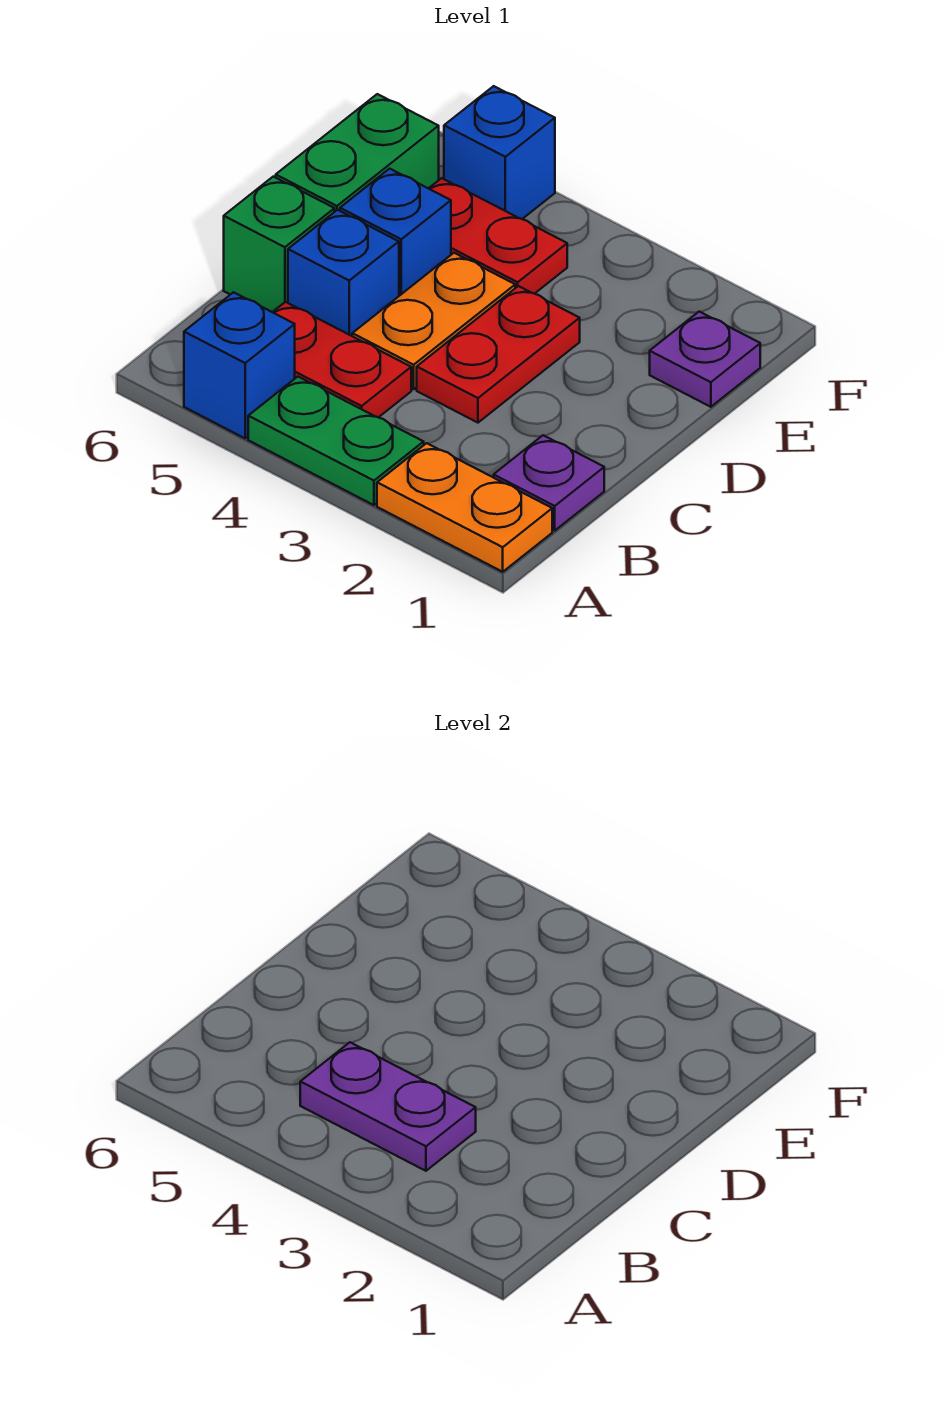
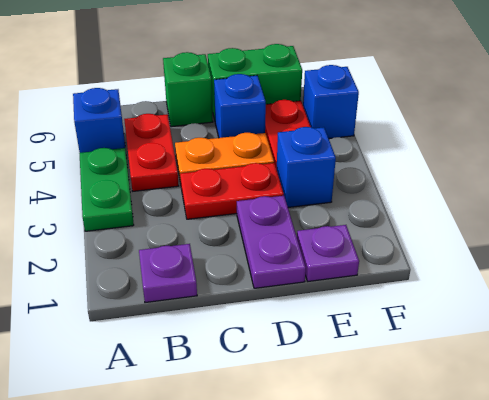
orange 1x2 plate [377,443,552,572] -> none
purple 1x2 plate [300,1042,476,1171] -> purple 1x2 plate moved to [237,196,306,288]
blue 1x1 brick [288,210,399,336] -> blue 1x1 brick moved to [277,127,336,207]

